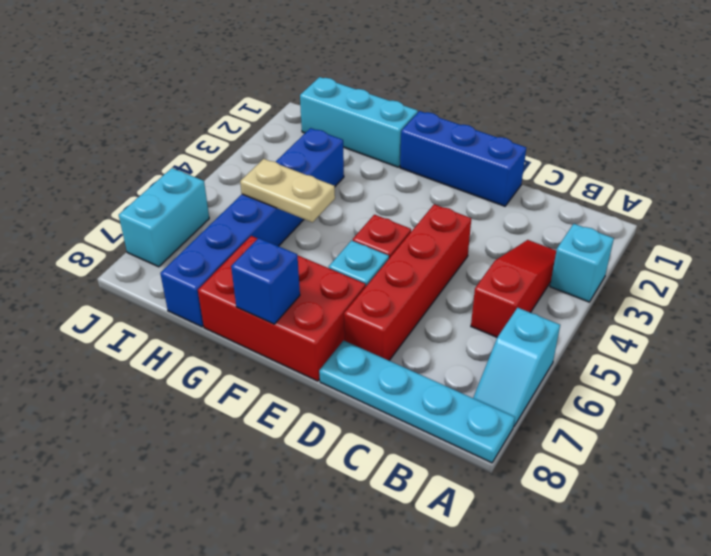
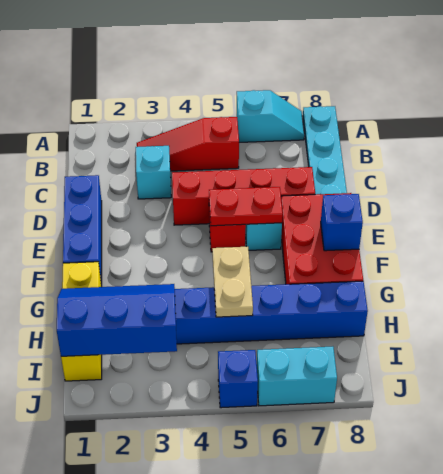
cyan 1x1 brick [550,224,614,302] -> cyan 1x1 brick moved to [136,146,171,199]
none -> red 1x2 plate [209,187,283,226]
cyan 1x3 brick [300,77,418,167] -> yellow 1x3 brick [61,262,102,381]
none -> blue 2x3 slope [57,284,177,356]
none -> blue 1x1 brick [218,350,258,408]

